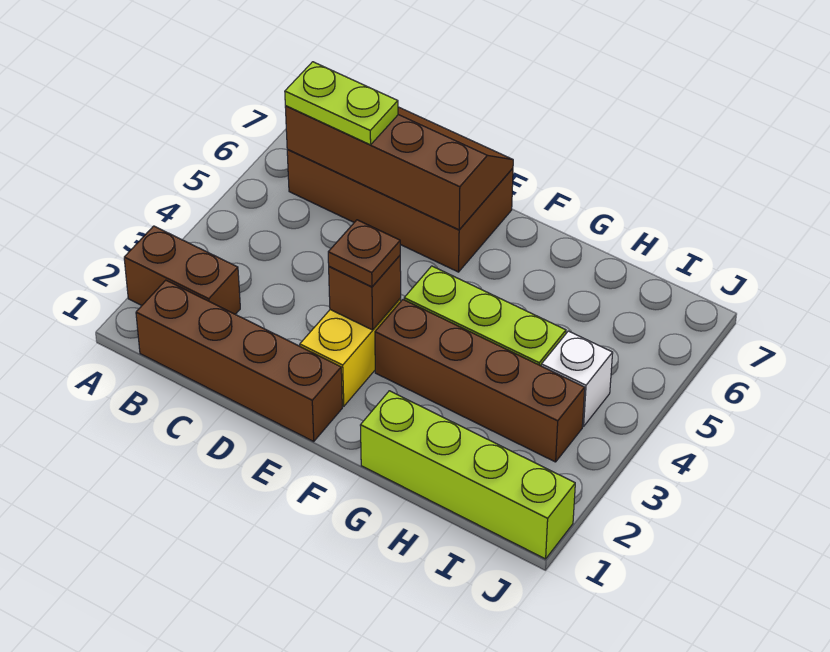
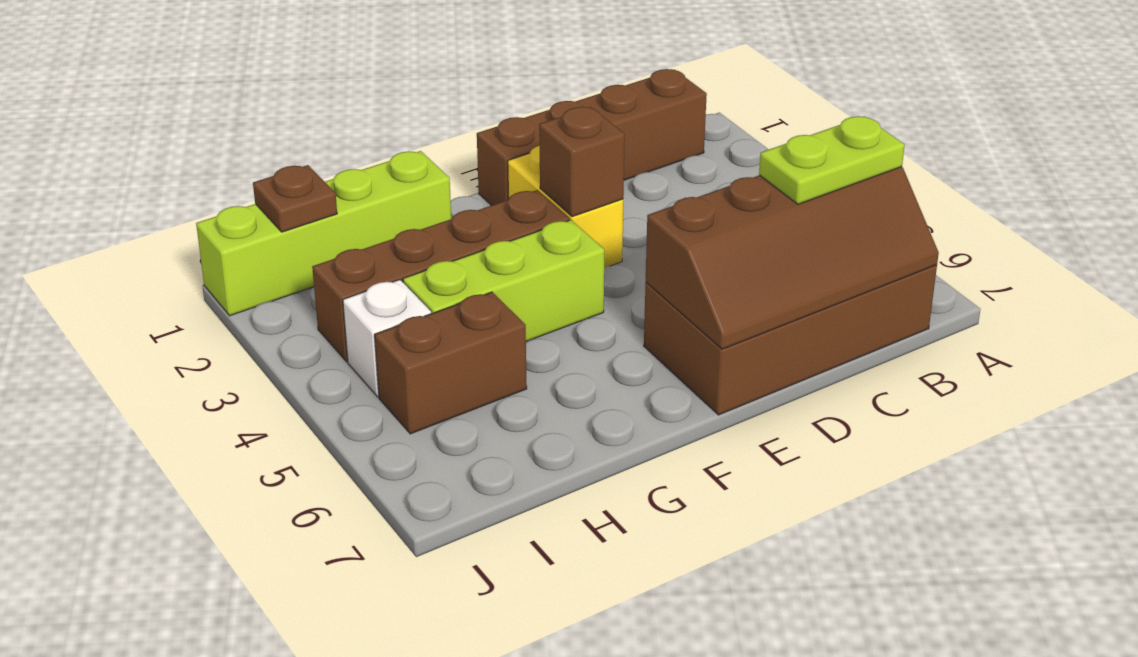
brown 1x2 brick [124,226,240,314] -> brown 1x2 brick moved to [375,292,527,434]
brown 1x1 plate [328,220,400,287] -> brown 1x1 plate moved to [253,165,337,232]

